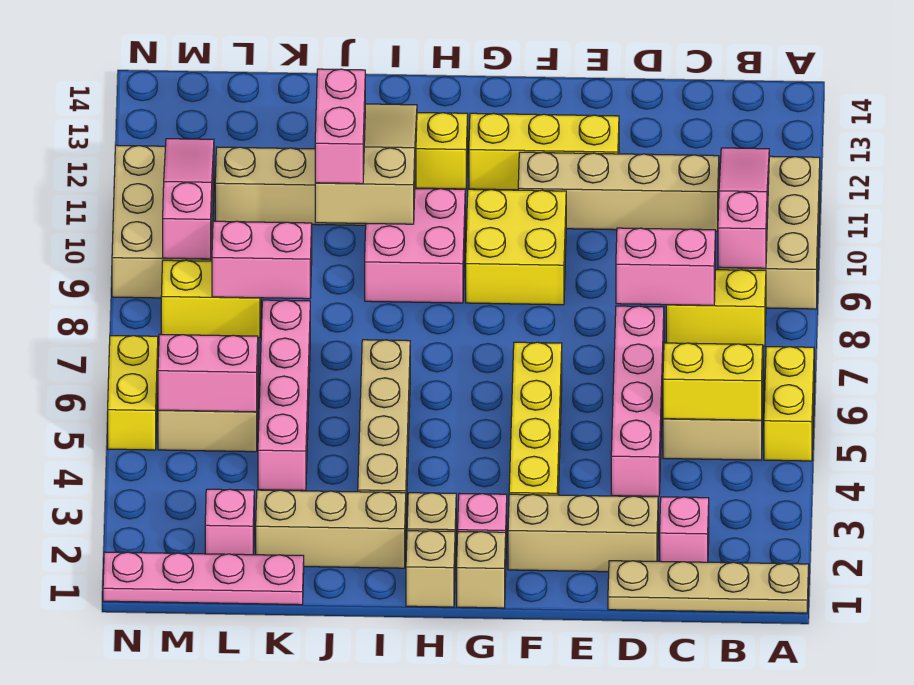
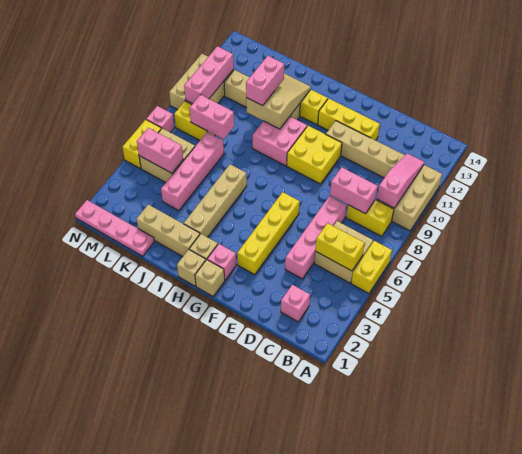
tan 1x4 plate [608,561,809,613] -> none
tan 1x3 brick [508,494,658,572] -> none
pink 1x1 brick [205,489,254,555] -> pink 1x1 brick moved to [146,106,174,133]
pink 1x3 slope [163,139,214,259] -> pink 1x3 brick [184,46,234,104]

